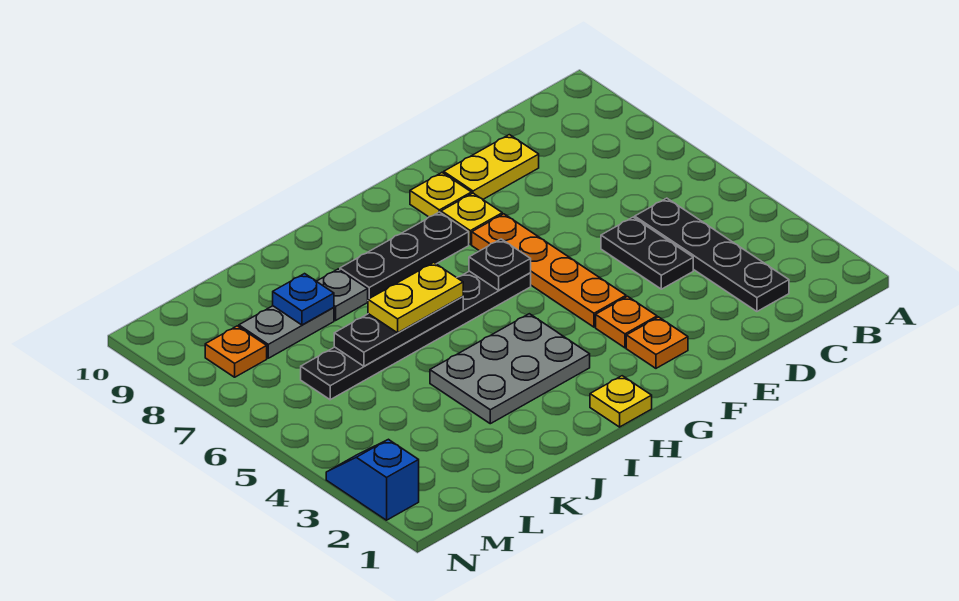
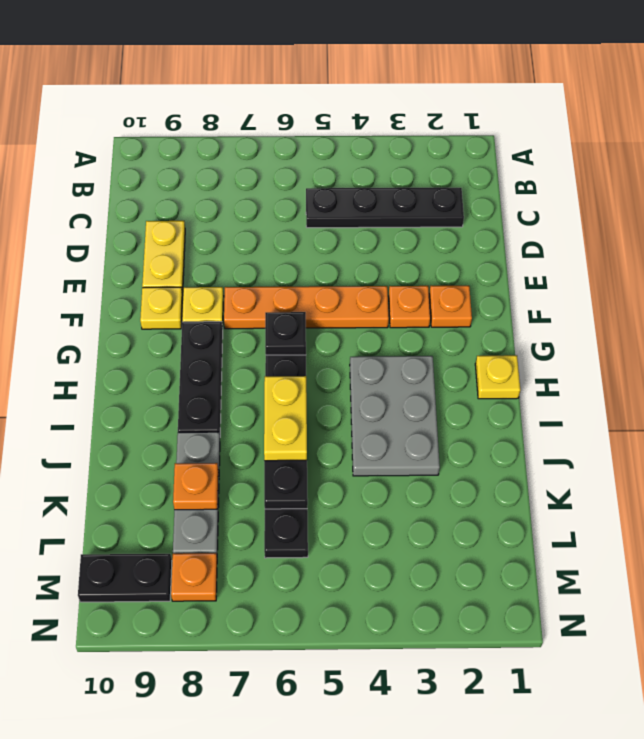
black 1x2 plate [601,217,693,289] -> black 1x2 plate moved to [78,554,172,602]
blue 1x1 plate [273,274,334,325] -> orange 1x1 plate [173,463,218,510]
blue 1x2 slope [326,439,419,520] -> none

